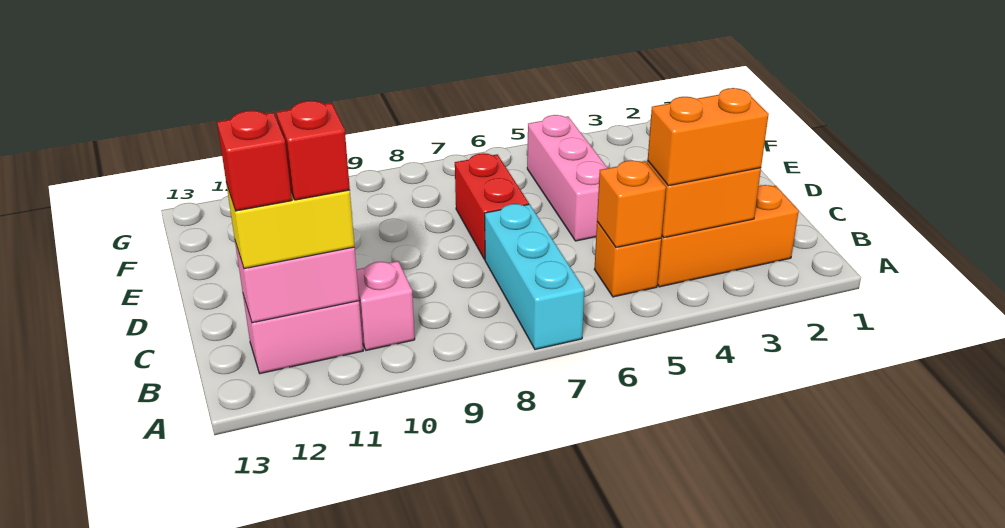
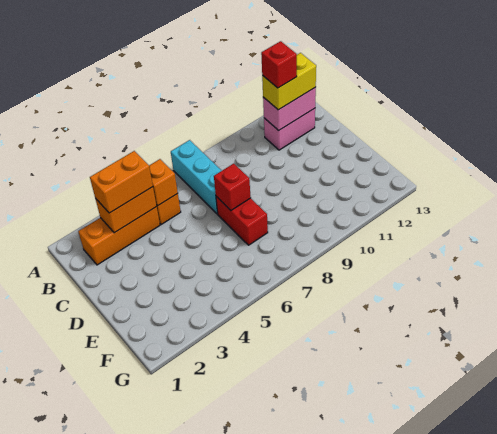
pink 1x1 brick [356,261,415,350] -> none
red 1x1 brick [217,110,292,211] -> red 1x1 brick moved to [214,164,251,210]
pink 1x3 brick [527,115,607,241] -> none

